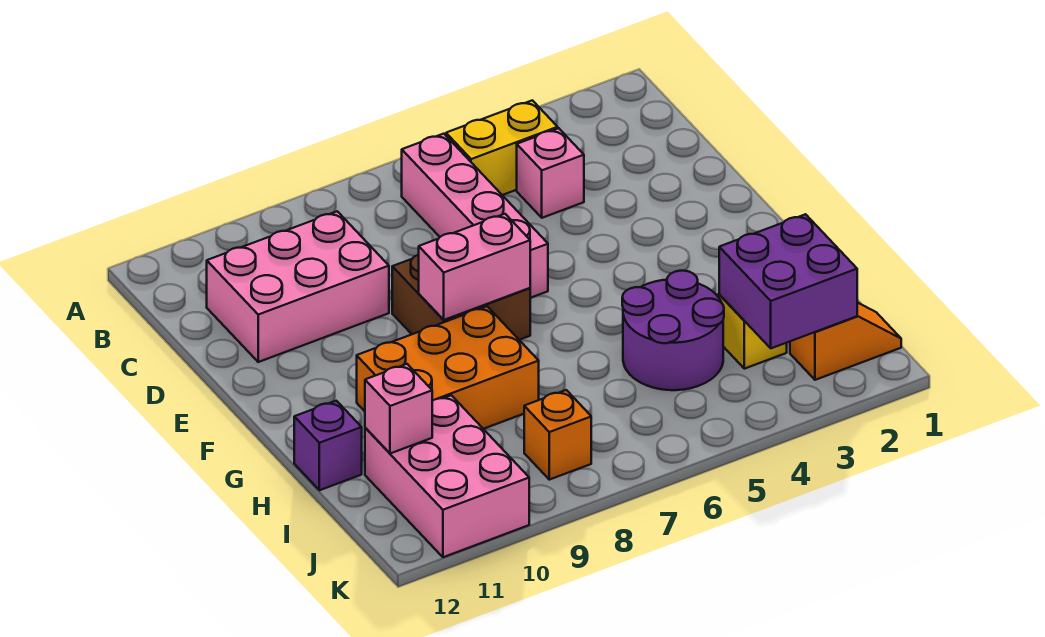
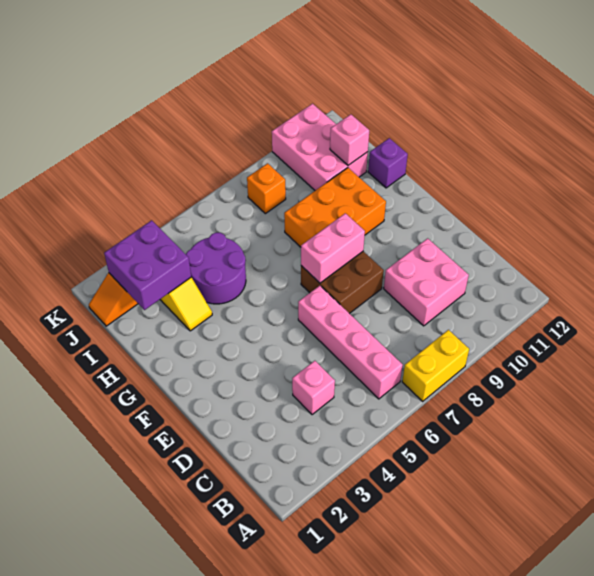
yellow 1x2 brick [446,100,558,195] -> yellow 1x2 brick moved to [402,330,469,401]
pink 2x3 brick [207,211,389,362] -> pink 2x2 brick [384,238,469,326]

